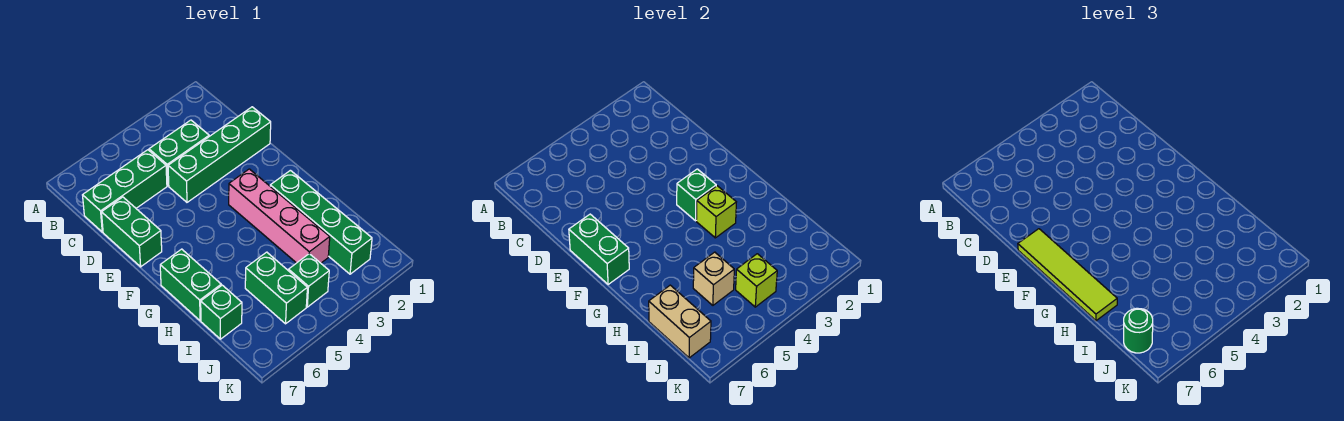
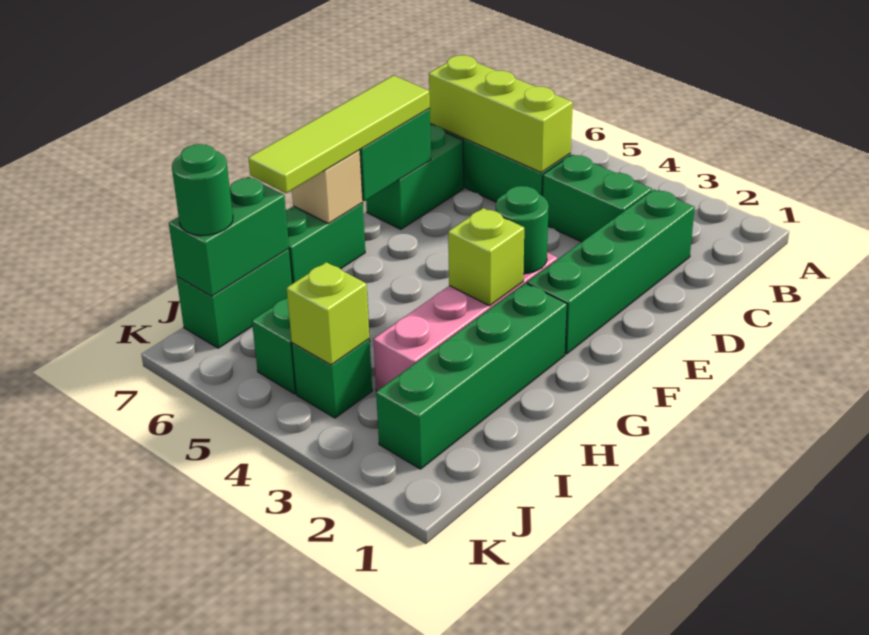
none -> lime 1x3 brick [429,55,573,172]
green 1x4 brick [168,107,271,202] -> green 1x4 brick turned to [527,190,695,354]
green 1x1 brick [677,169,716,221] -> green 1x1 round brick [496,186,549,274]
tan 1x1 brick [693,252,734,305] -> tan 1x1 brick moved to [292,150,363,224]
green 1x1 brick [201,285,242,339] -> green 1x2 brick [177,249,292,348]
tan 1x2 brick [649,285,711,358] -> green 1x2 brick [169,177,289,296]

